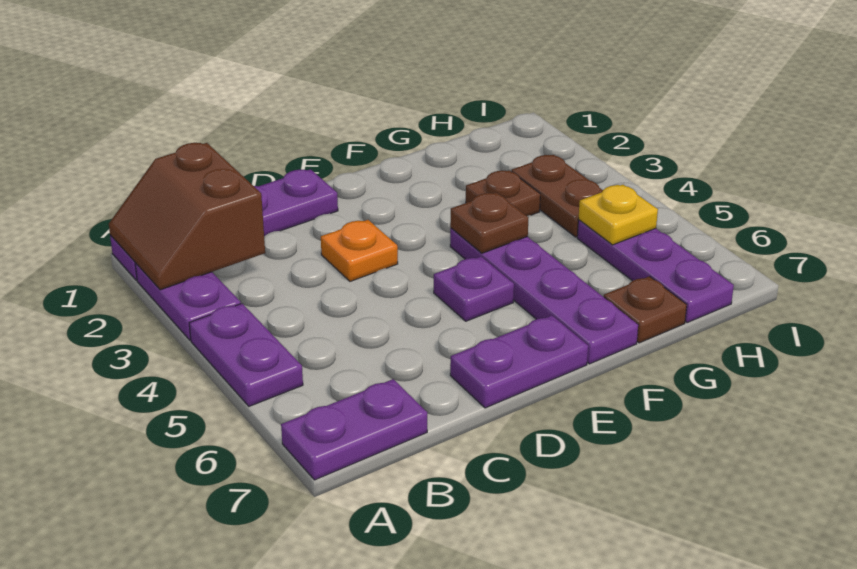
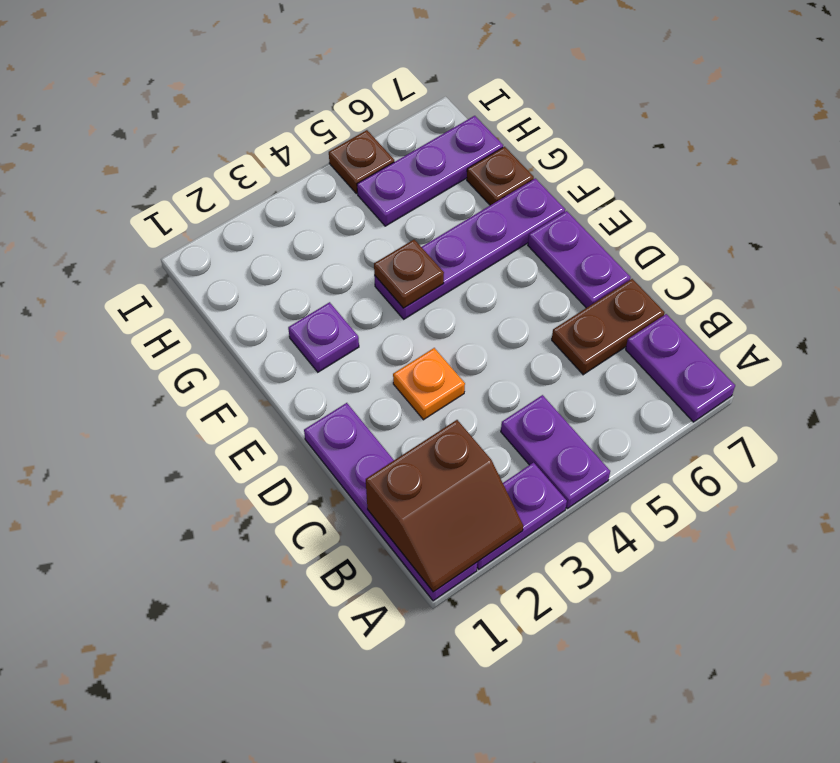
purple 1x2 plate [189,304,303,406] -> purple 1x2 plate turned to [501,395,610,509]
purple 1x1 plate [434,257,514,321] -> purple 1x1 plate moved to [288,302,359,372]
brown 1x1 plate [466,170,540,216] -> brown 1x1 plate moved to [329,130,394,194]
brown 1x2 plate [512,155,603,237] -> brown 1x2 plate moved to [552,279,664,375]
yellow 1x1 plate [579,185,658,245] -> none

